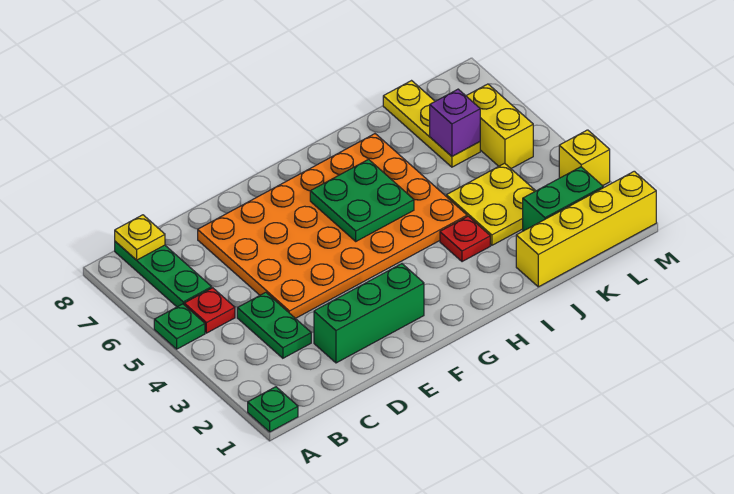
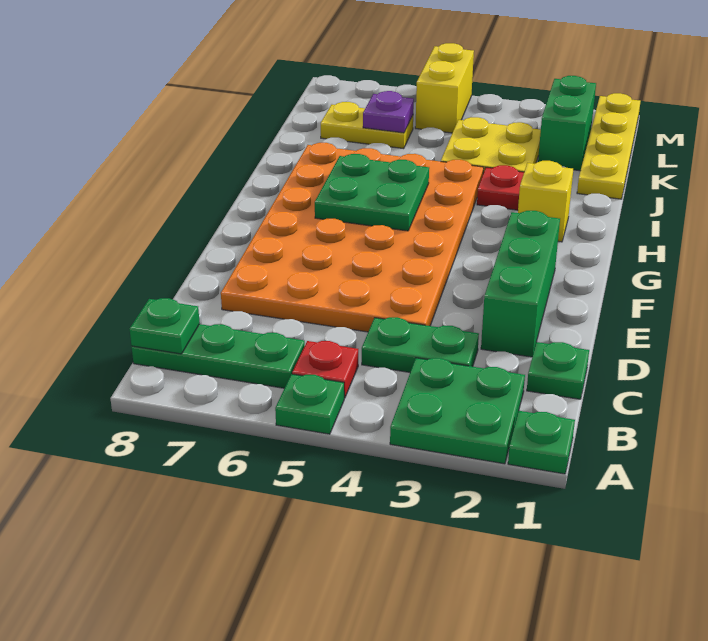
none -> green 2x2 plate [390,358,525,464]
yellow 1x1 plate [115,215,165,260] -> green 1x1 plate [130,298,200,354]
none -> green 1x1 plate [527,342,589,399]
yellow 1x4 brick [516,171,656,287] -> yellow 1x4 plate [577,93,640,199]
yellow 1x3 plate [383,81,480,167] -> yellow 1x2 plate [321,102,413,149]
purple 1x1 brick [430,89,480,156] -> purple 1x1 plate [363,91,414,133]
yellow 1x2 brick [466,84,533,169] -> yellow 1x2 brick turned to [415,43,474,133]
yellow 1x1 brick [559,130,610,186] -> yellow 1x1 brick moved to [518,161,573,242]

